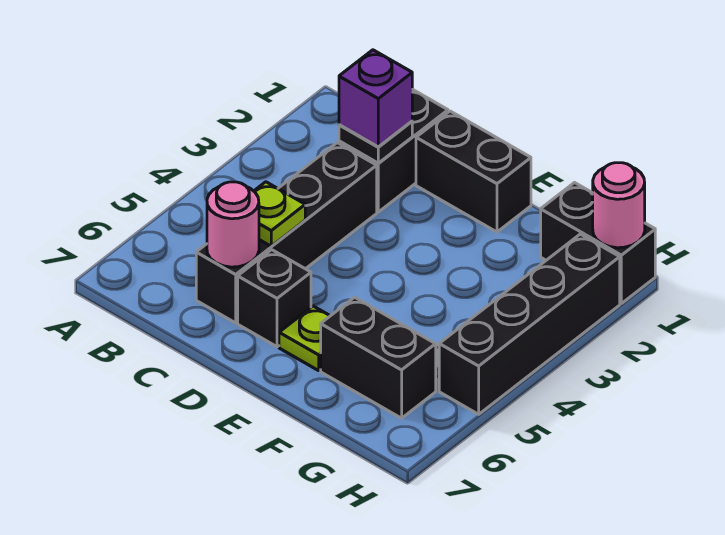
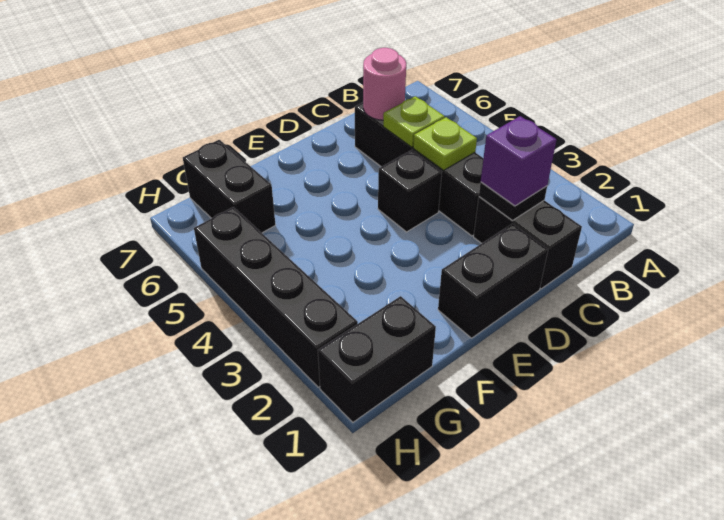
black 1x1 brick [238,250,311,347] -> black 1x1 brick moved to [378,150,442,232]
lime 1x1 plate [279,306,330,371] -> lime 1x1 plate moved to [413,117,477,170]
black 1x2 brick [321,297,436,418] -> black 1x2 brick turned to [183,140,276,233]
pink 1x1 round brick [593,163,645,248] -> none

